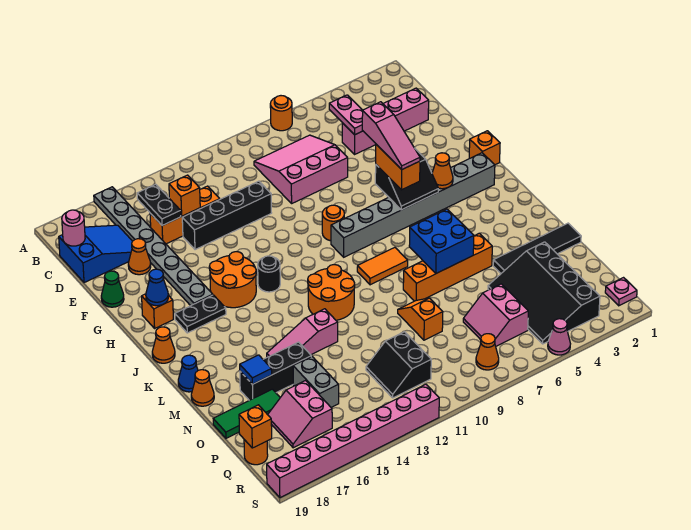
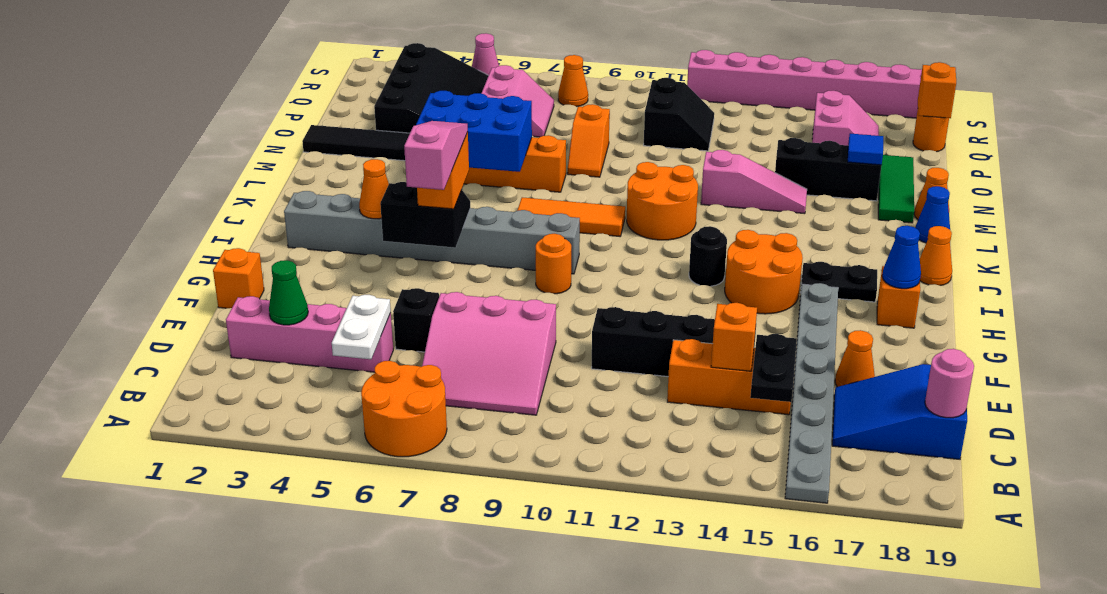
orange 1x1 round brick [270,96,292,131] -> orange 2x2 round brick [361,361,447,457]
pink 1x2 plate [329,95,363,135] -> white 1x2 plate [332,295,391,359]
none -> black 1x1 brick [393,288,439,352]
green 1x1 cone [101,271,124,307] -> green 1x1 cone moved to [269,260,308,325]
orange 1x1 brick [469,131,500,165] -> orange 1x1 brick moved to [213,248,264,308]
orange 1x2 tile [357,248,408,285] -> orange 1x3 tile [517,197,625,236]
blue 2x2 brick [409,209,474,273] -> blue 2x3 brick [416,91,532,172]
grey 1x2 brick [293,356,339,407] -> none
green 1x3 tile [213,389,280,438] -> green 1x3 tile turned to [878,155,914,223]
pink 1x1 plate [605,278,637,306] -> none

